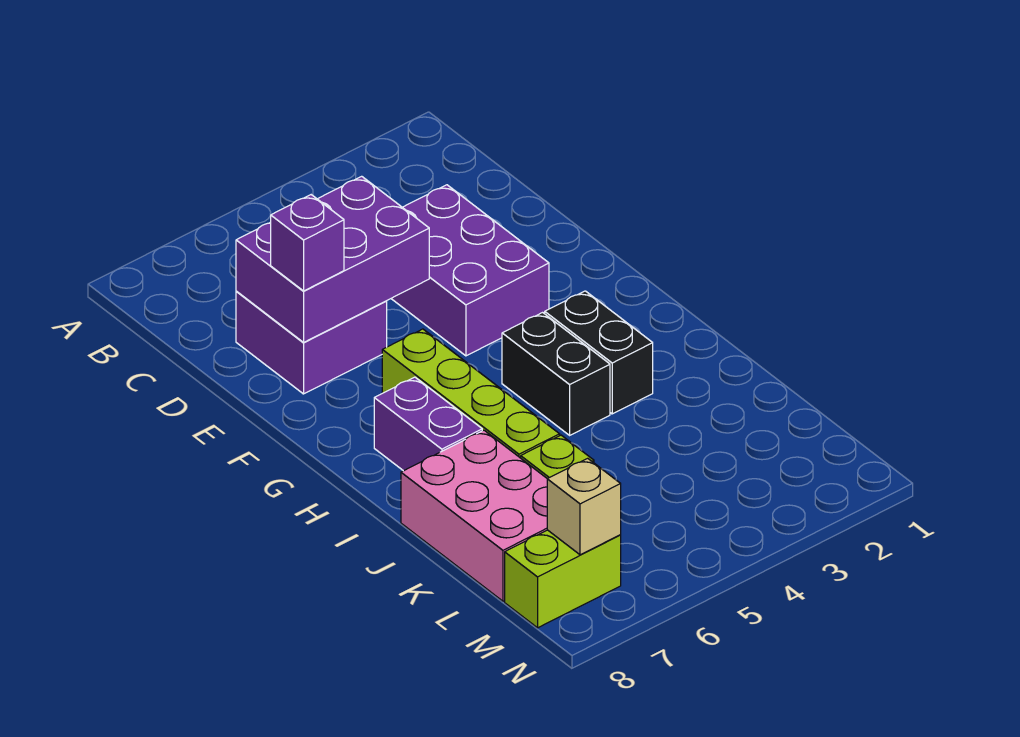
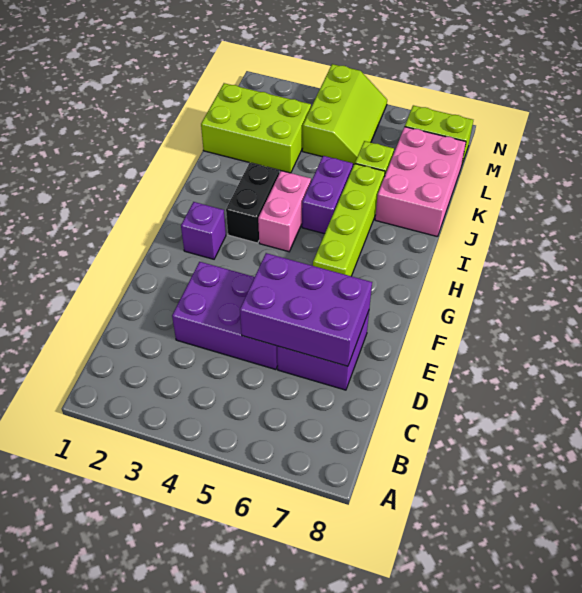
purple 2x3 brick [391,185,549,356] -> purple 2x3 brick turned to [172,262,278,369]
purple 1x1 brick [271,195,344,291] -> purple 1x1 brick moved to [181,202,226,259]
black 1x2 brick [502,313,610,435] -> pink 1x2 brick [258,171,311,252]
purple 1x2 brick [374,377,482,471] -> purple 1x2 brick moved to [302,156,353,234]
none -> lime 2x3 brick [201,83,311,173]
none -> lime 2x3 slope [302,64,387,164]
tan 1x1 brick [547,458,621,555] -> none

